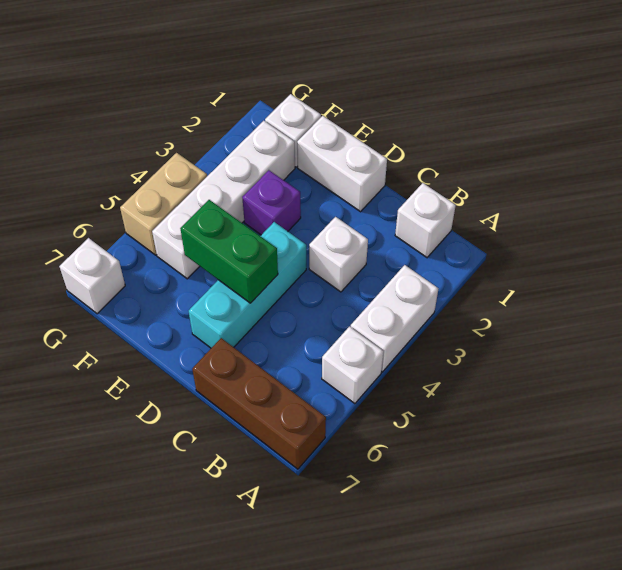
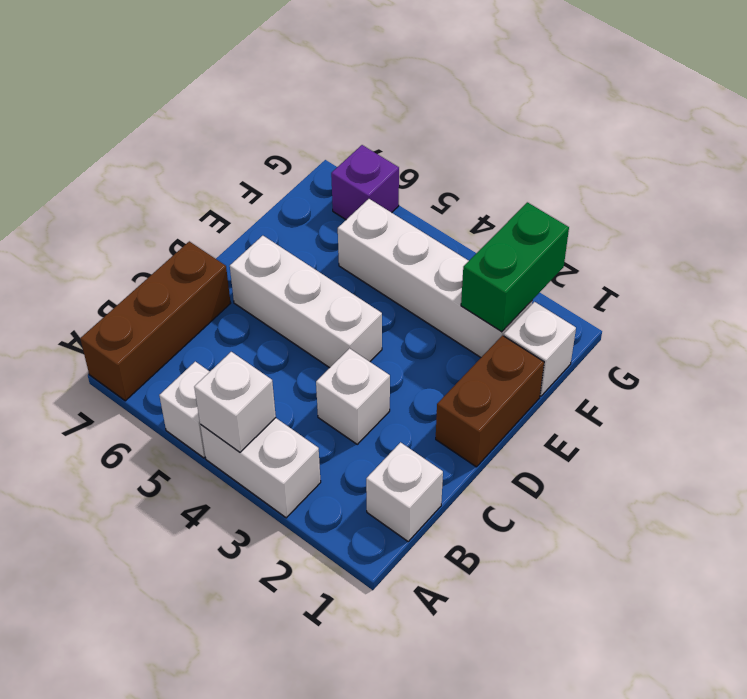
white 1x2 brick [297,116,387,212] -> brown 1x2 brick [436,336,544,467]
cyan 1x3 brick [189,222,306,348] -> white 1x3 brick [230,236,382,368]
green 1x2 brick [180,200,278,303] -> green 1x2 brick moved to [461,202,569,332]
purple 1x1 brick [242,170,301,235] -> purple 1x1 brick moved to [331,145,399,220]
tan 1x2 brick [120,153,207,255] -> none
white 1x1 brick [59,238,125,314] -> white 1x1 brick moved to [194,352,276,452]

